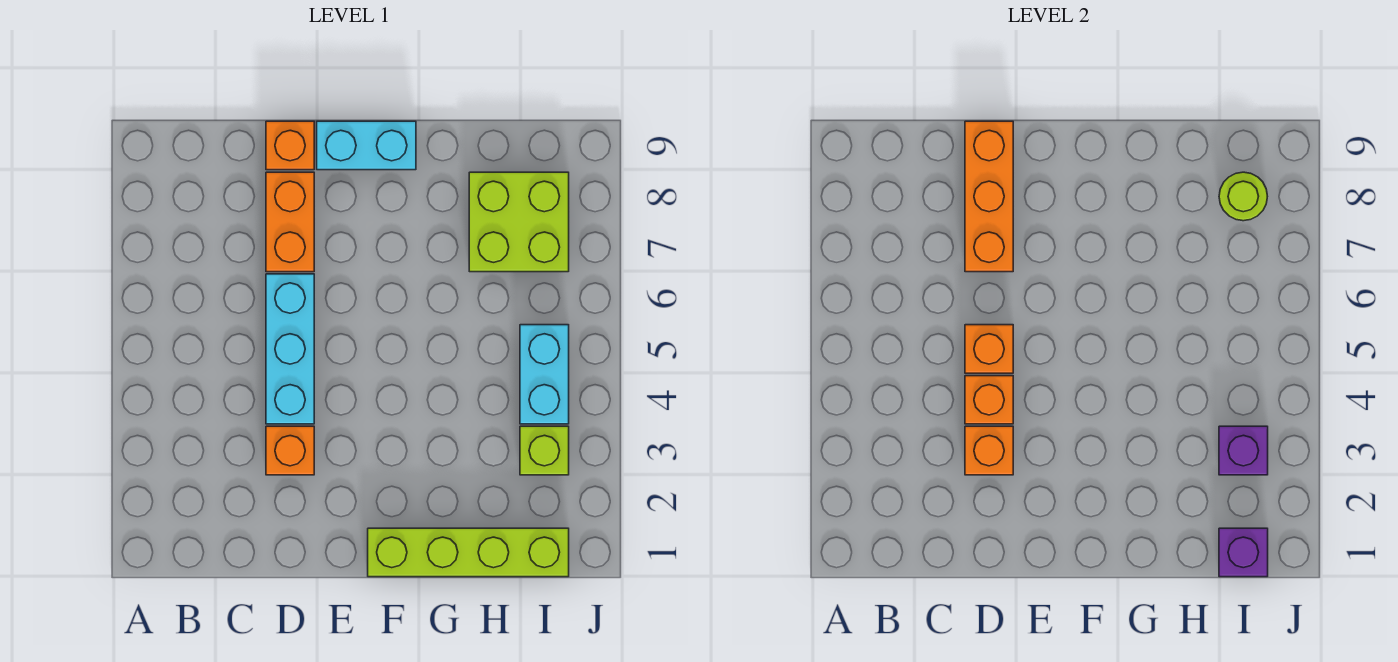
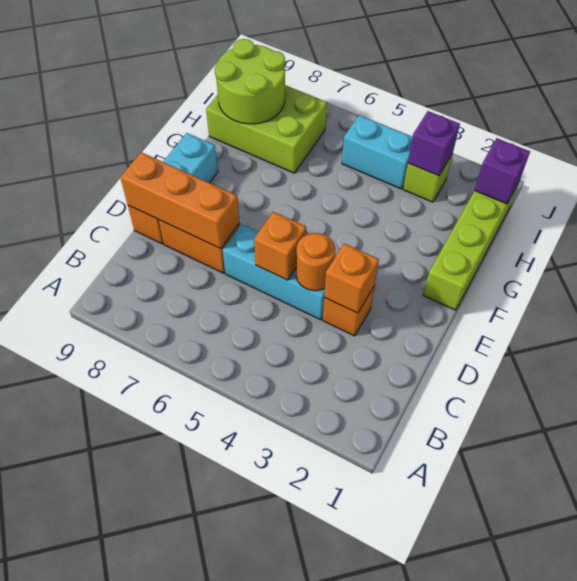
orange 1x1 brick [965,376,1013,424] -> orange 1x1 round brick [296,233,335,291]
lime 2x2 brick [469,172,569,272] -> lime 2x3 brick [206,85,327,173]
lime 1x1 round brick [1219,172,1267,221] -> lime 2x2 round brick [215,39,285,124]

